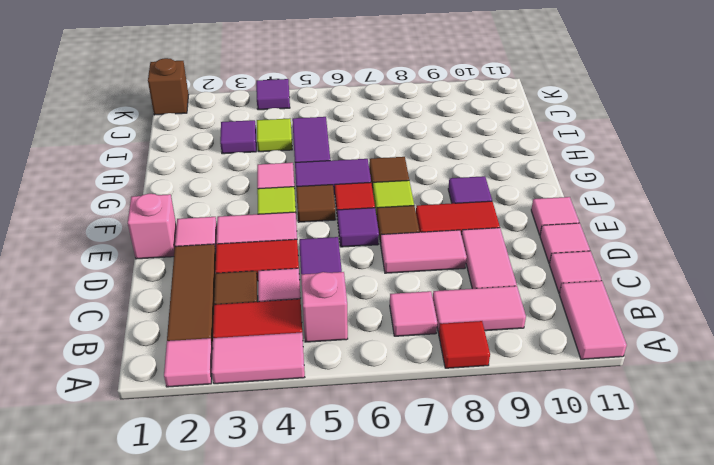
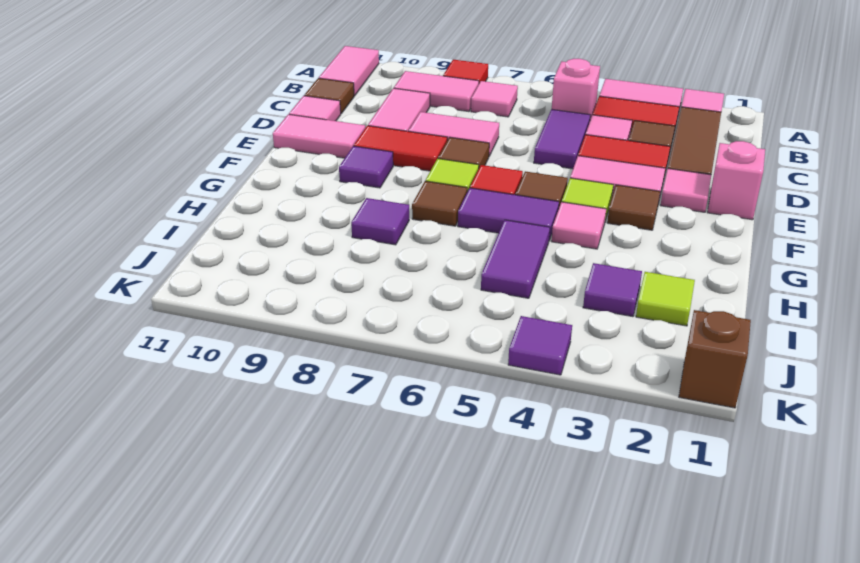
pink 1x1 tile [549,251,601,293] -> brown 1x1 tile [304,78,354,114]
purple 1x1 tile [337,208,379,247] -> purple 1x1 tile moved to [351,198,409,245]
pink 1x1 tile [531,197,579,235] -> pink 1x2 tile [273,114,365,158]
none -> brown 1x1 tile [607,185,660,230]
lime 1x1 tile [257,119,292,152] -> lime 1x1 tile moved to [636,272,695,326]

